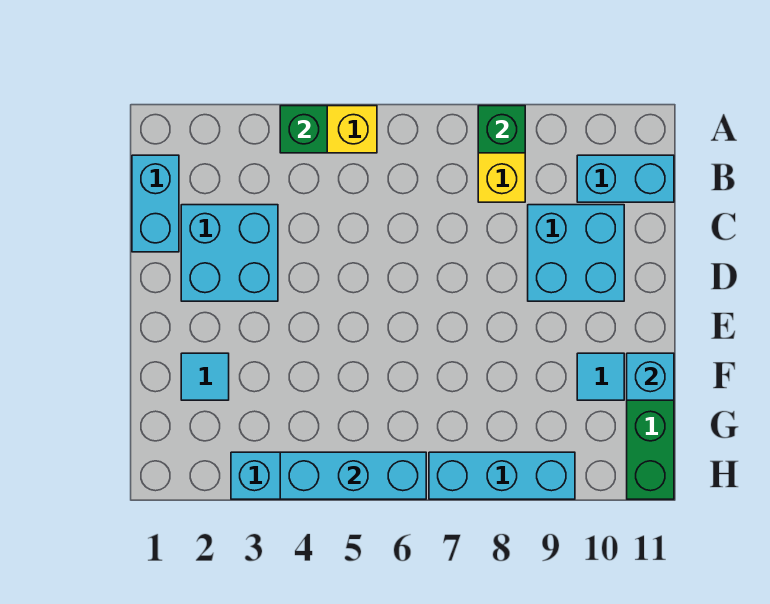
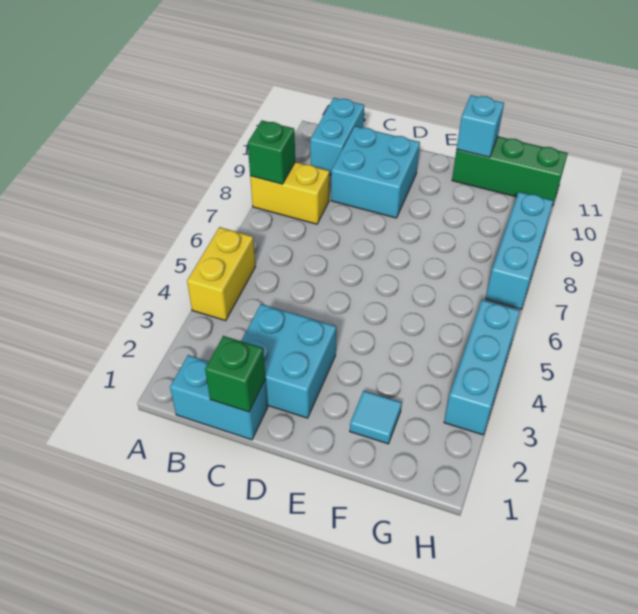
green 1x1 brick [280,106,327,153] -> green 1x1 brick moved to [205,336,266,412]
cyan 1x1 tile [577,353,624,400] -> none
cyan 1x3 brick [280,452,426,499] -> none

